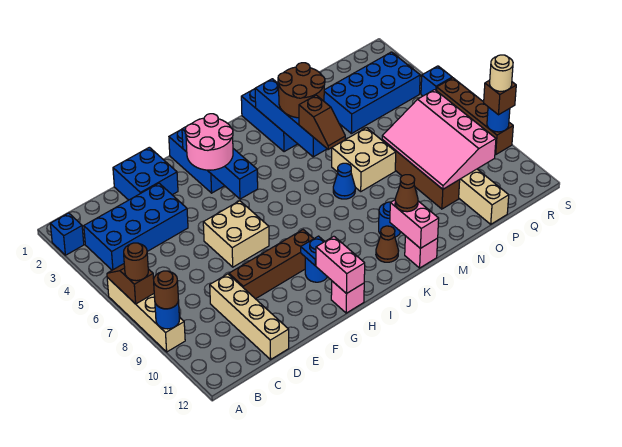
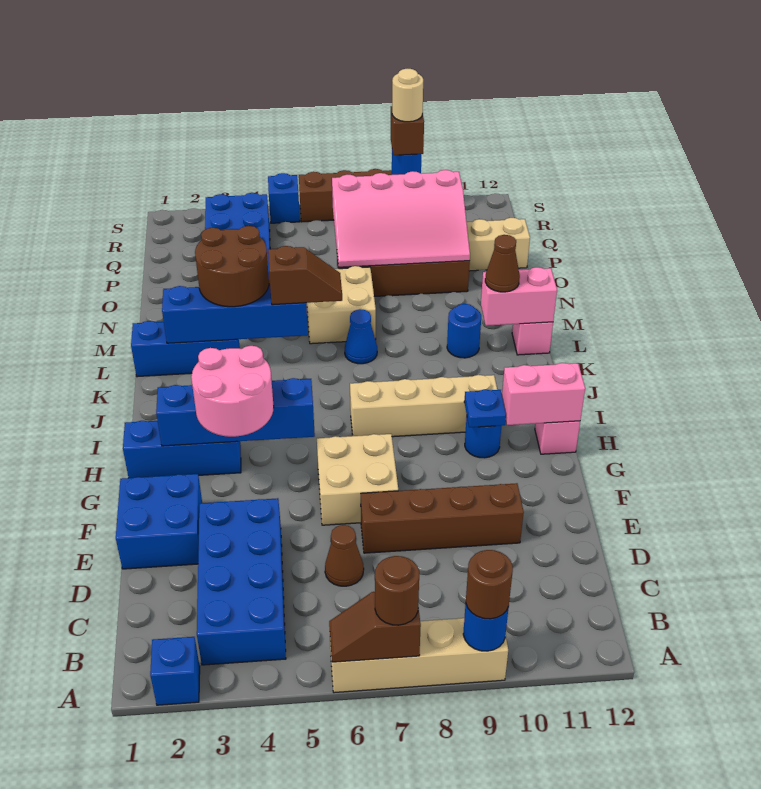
tan 1x4 brick [210,274,289,359] -> tan 1x4 brick moved to [350,375,497,437]
brown 1x4 brick [229,230,314,299] -> brown 1x4 brick turned to [361,483,524,553]
brown 1x1 cone [376,226,399,262] -> brown 1x1 cone moved to [325,525,364,586]

